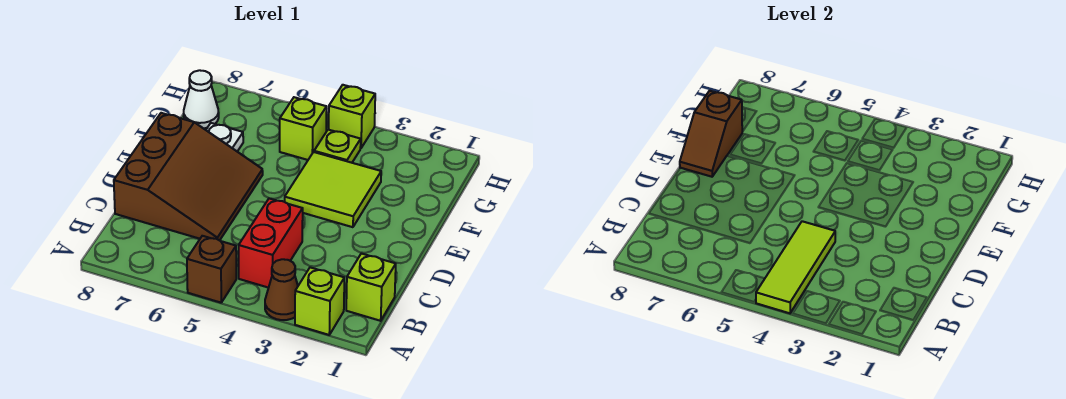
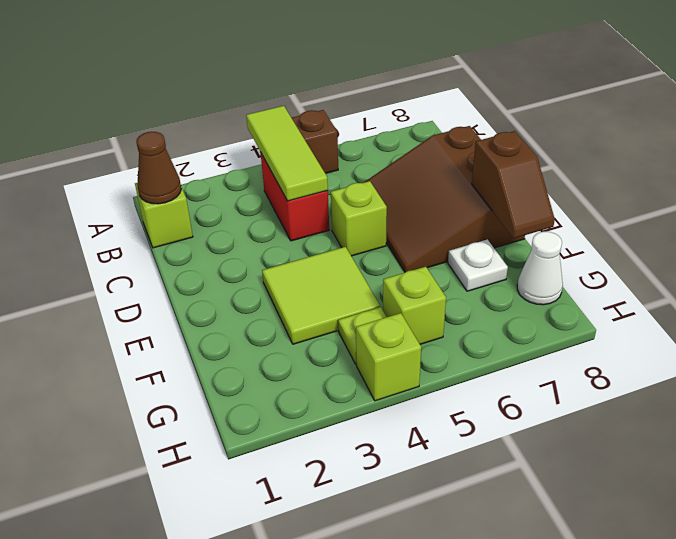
lime 1x1 brick [295,267,344,335] -> lime 1x1 brick moved to [331,181,387,256]
brown 1x1 cone [265,259,298,320] -> brown 1x1 cone moved to [136,132,181,204]
brown 1x2 slope [680,91,743,177] -> brown 1x2 slope turned to [472,131,555,238]

